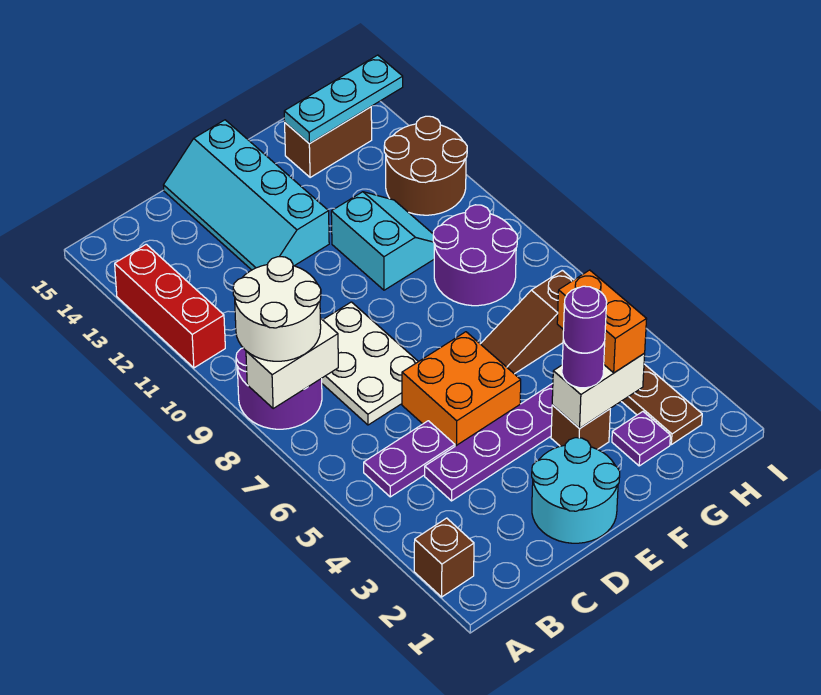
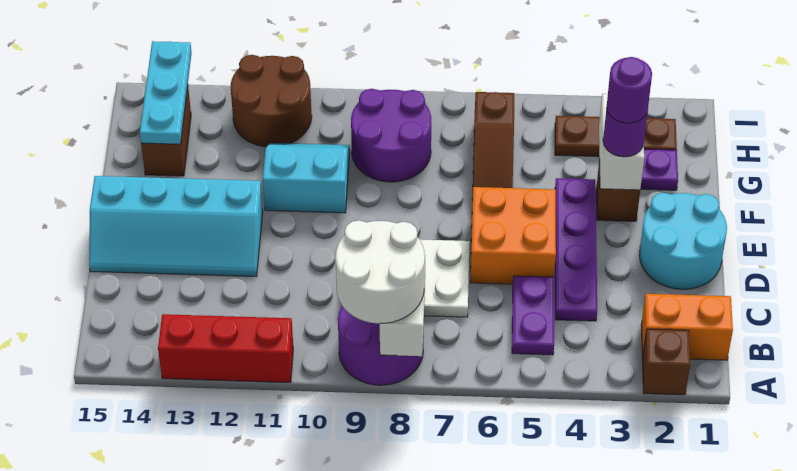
orange 1x2 brick [557,270,647,373] -> orange 1x2 brick moved to [641,294,733,360]

